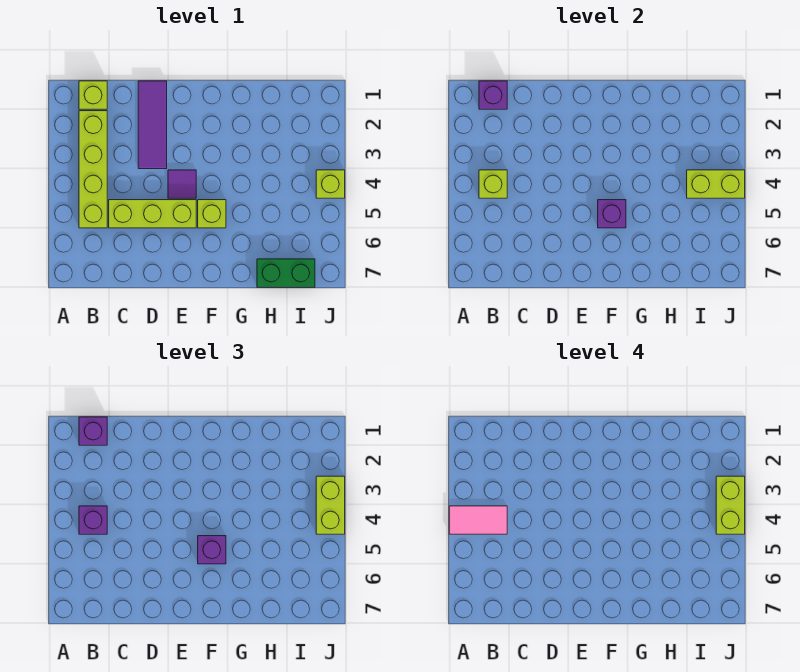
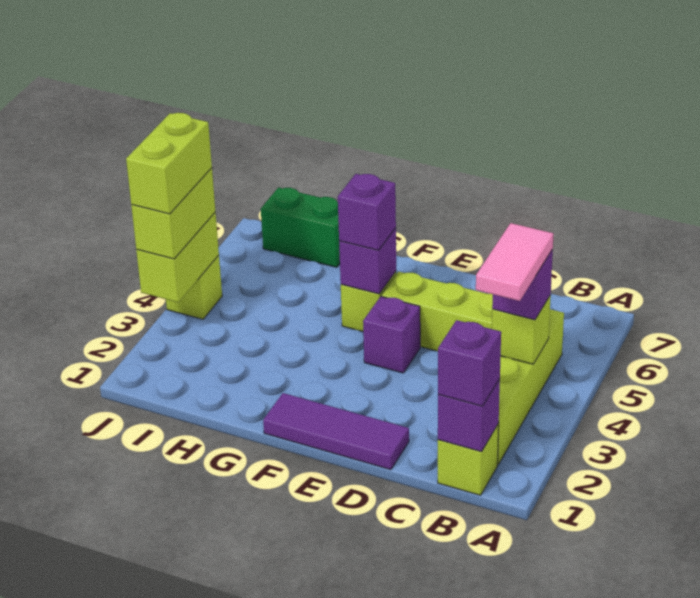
pink 1x2 tile [449,506,507,534] -> pink 1x2 tile turned to [476,223,553,301]
purple 1x3 tile [138,81,167,169] -> purple 1x3 tile turned to [263,393,409,470]
purple 1x1 tile [168,170,196,198] -> purple 1x1 brick [363,296,420,373]
lime 1x2 brick [687,170,745,198] -> lime 1x2 brick turned to [136,213,219,302]

